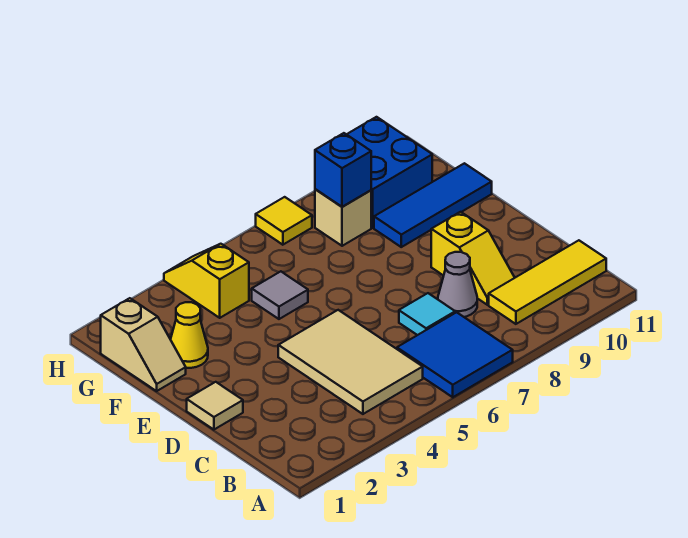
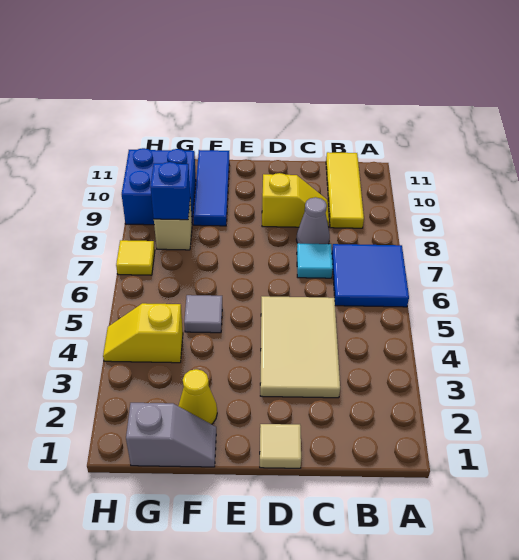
tan 2x3 tile [278,310,423,414] -> tan 2x3 tile turned to [260,296,340,398]
tan 1x2 slope [101,298,186,391] -> grey 1x2 slope [126,403,216,467]

